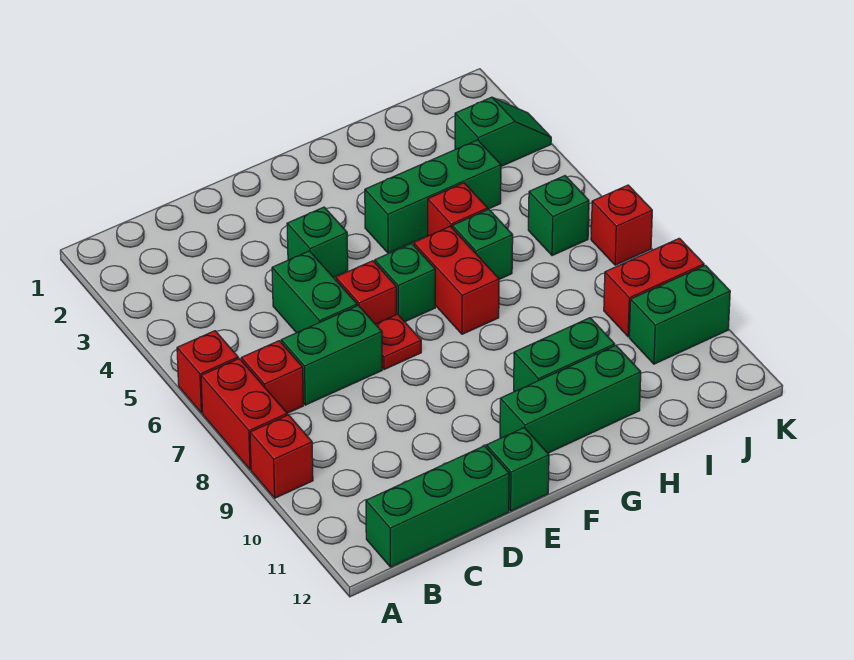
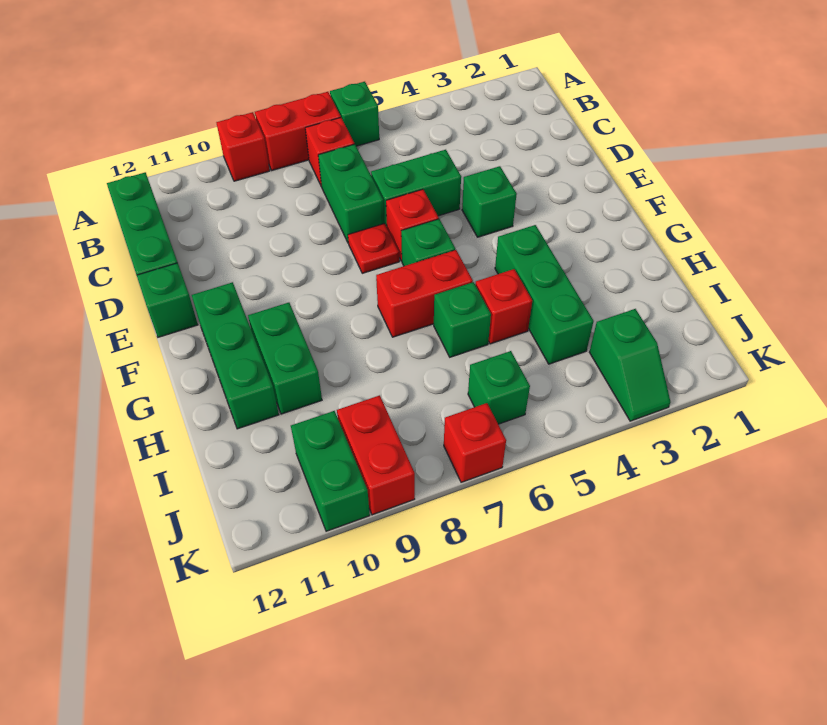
red 1x1 brick [177,331,238,413] -> green 1x1 brick [330,82,379,146]

